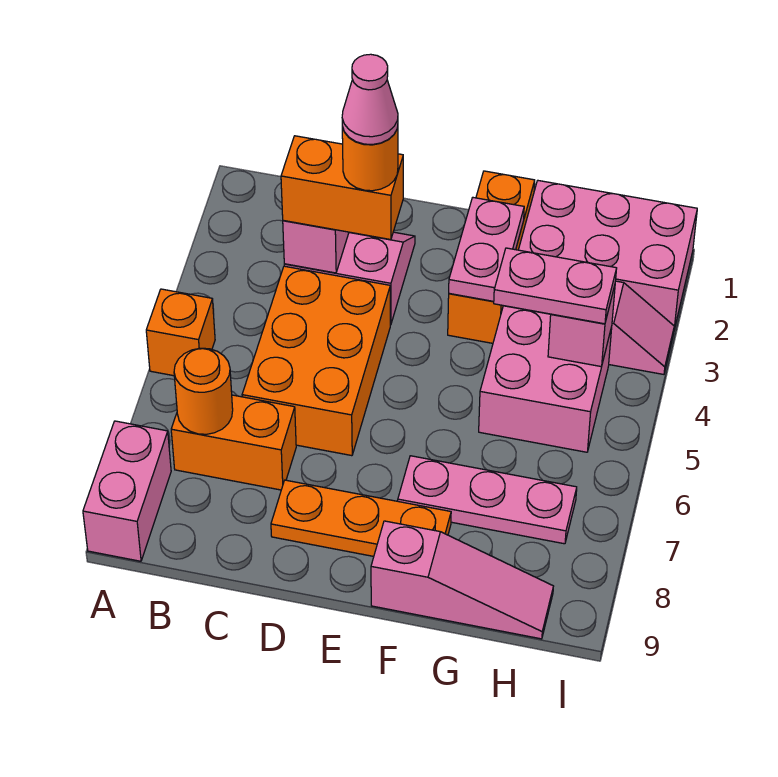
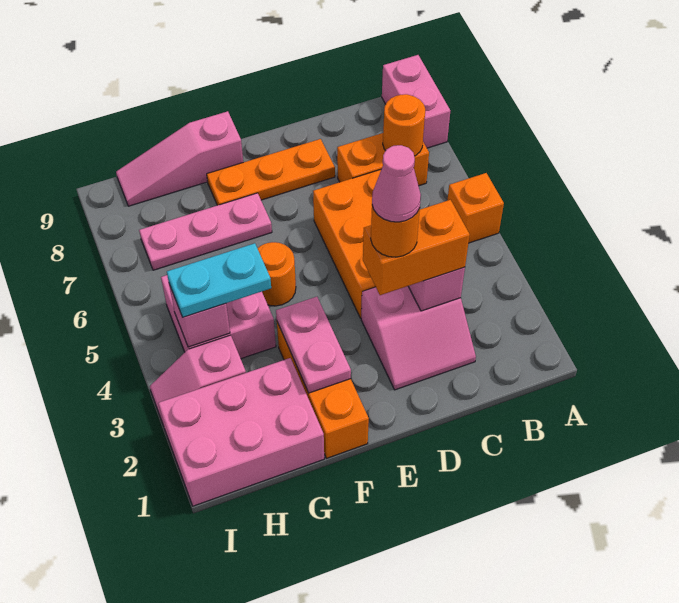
none -> orange 1x1 round brick [257,242,296,306]
pink 1x2 plate [494,248,617,324] -> cyan 1x2 plate [167,243,271,317]

